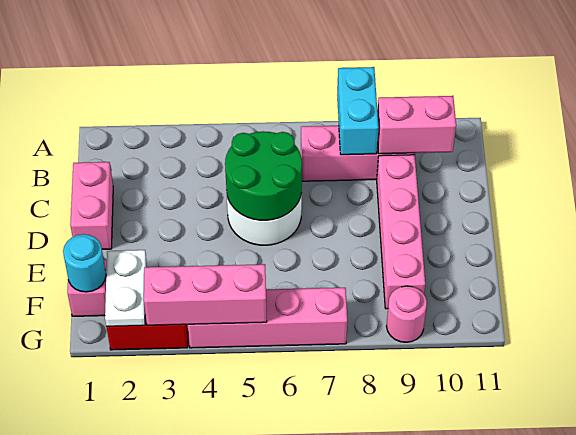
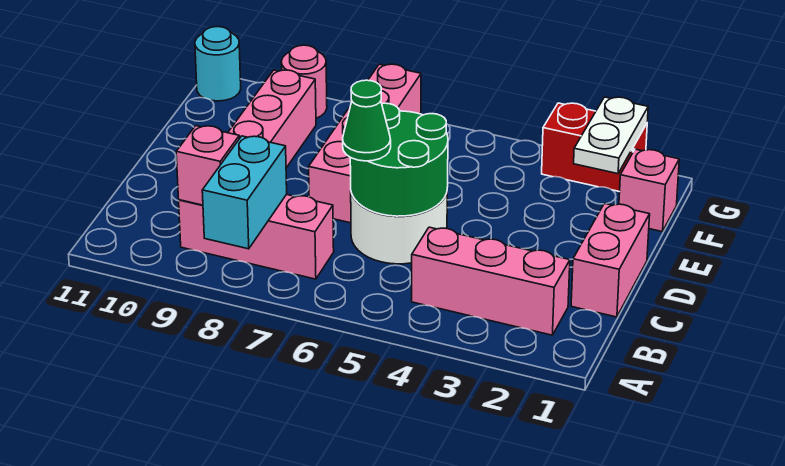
pink 1x2 brick [377,96,456,154] -> pink 1x1 brick [176,126,239,205]
none -> green 1x1 cone [343,80,391,161]
cyan 1x1 round brick [63,234,106,292] -> cyan 1x1 round brick moved to [195,27,241,101]
pink 1x3 brick [144,264,267,325] -> pink 1x3 brick moved to [412,227,570,335]
pink 1x4 brick [188,288,347,348] -> pink 1x4 brick turned to [309,64,421,223]

